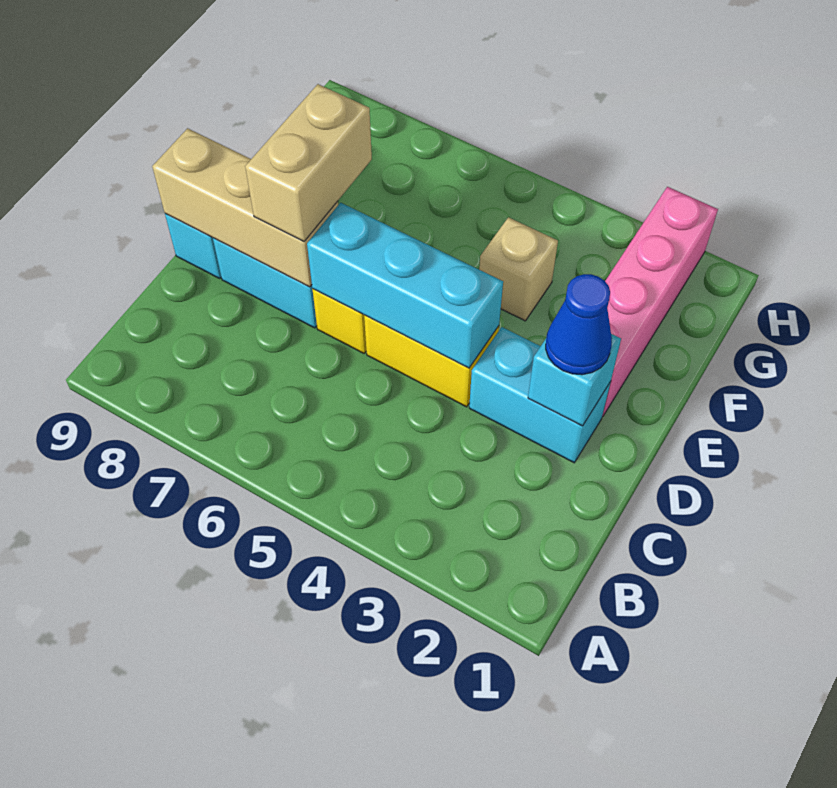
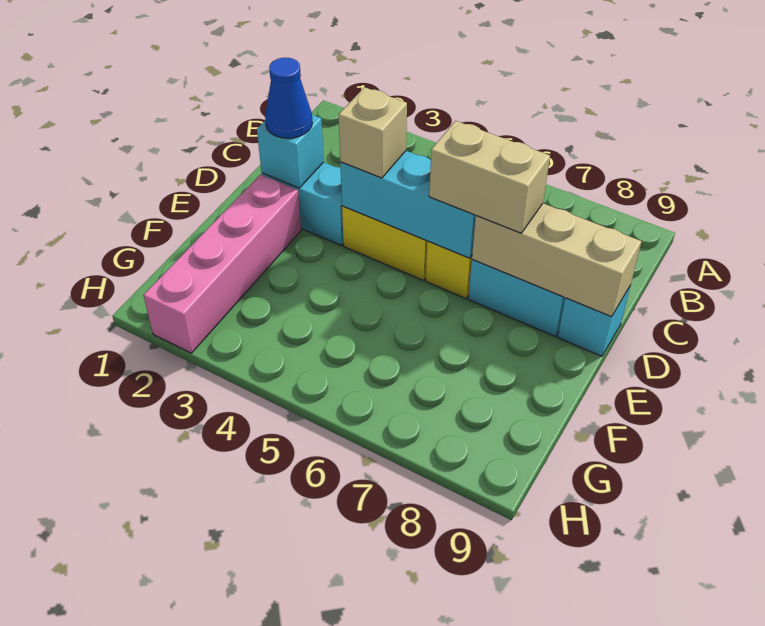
tan 1x2 brick [245,84,372,242] -> tan 1x2 brick turned to [429,121,550,233]
tan 1x1 brick [479,217,558,321] -> tan 1x1 brick moved to [339,87,407,178]

